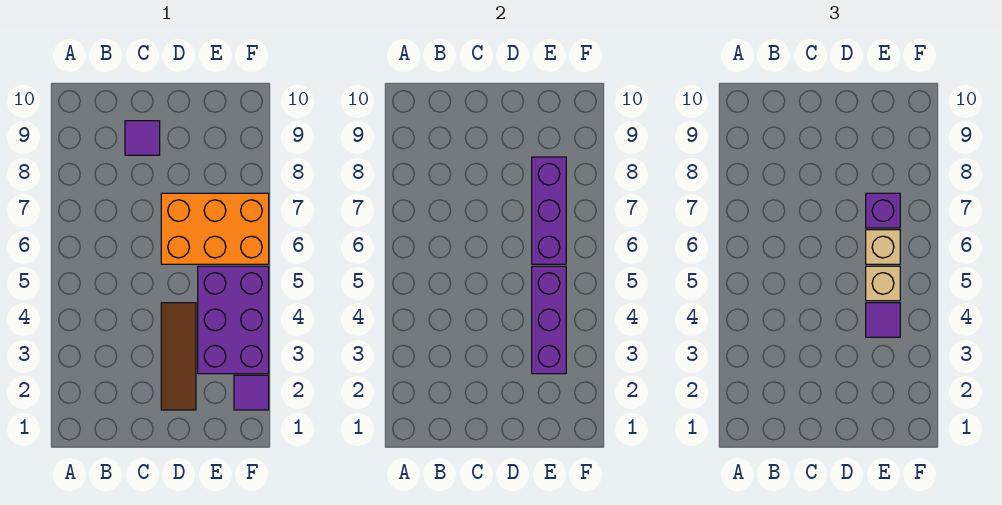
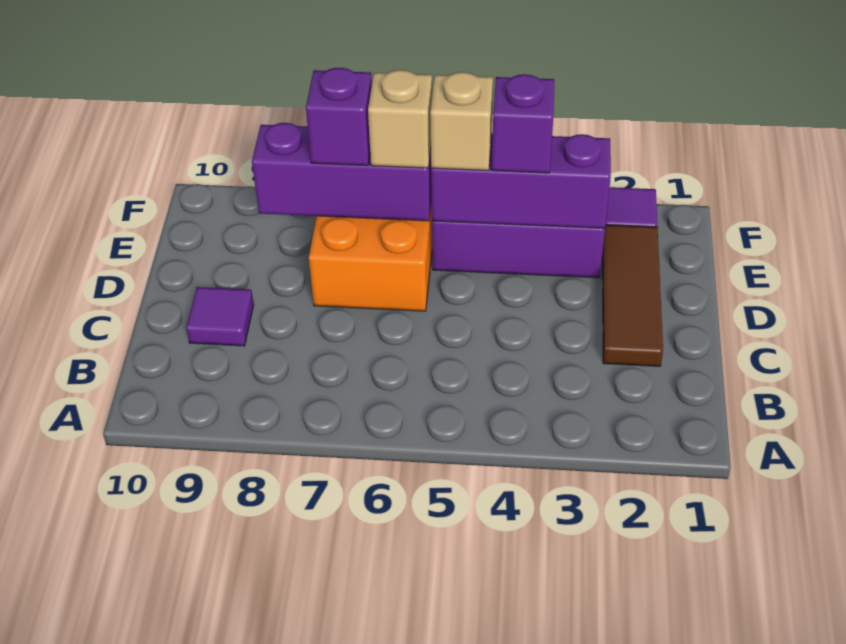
brown 1x3 tile [161,303,196,410] -> brown 1x3 tile turned to [602,225,663,366]
purple 1x1 tile [866,303,900,337] -> purple 1x1 brick [492,74,554,173]

